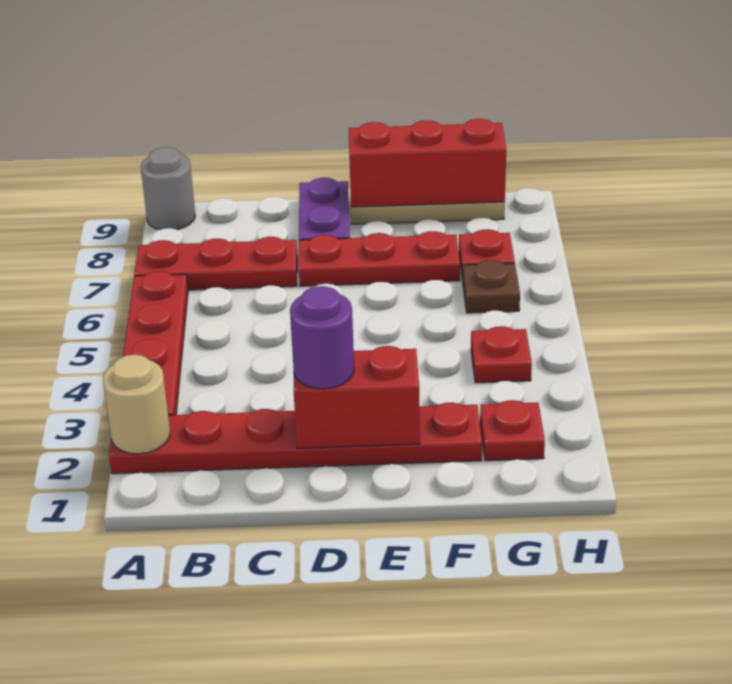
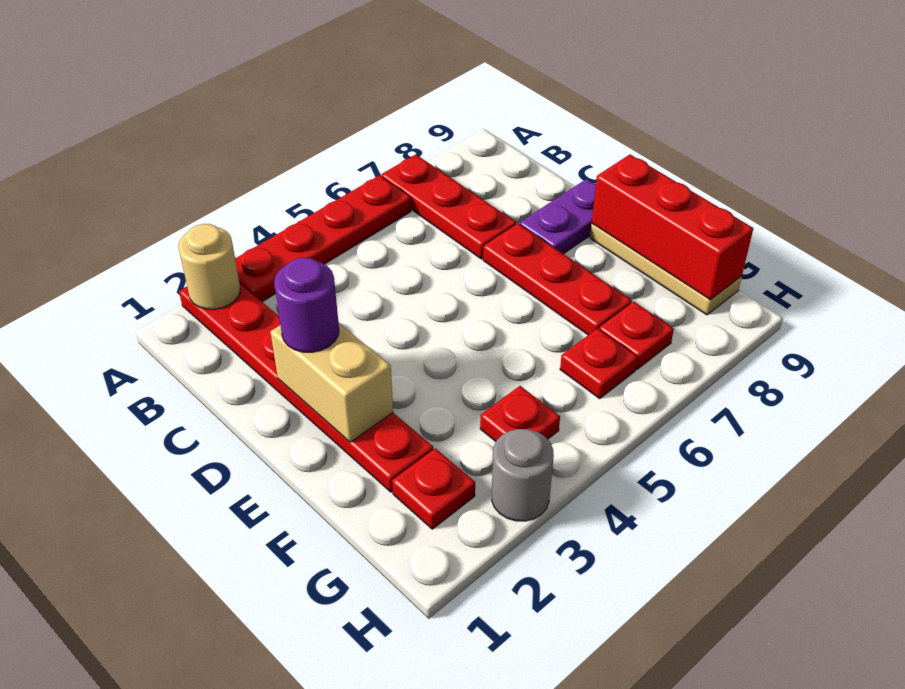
grey 1x1 round brick [141,147,195,230] -> grey 1x1 round brick moved to [492,429,554,521]
red 1x2 brick [294,346,420,448] -> tan 1x2 brick [270,324,393,442]
brown 1x1 plate [463,260,520,313] -> red 1x1 plate [560,329,638,399]

